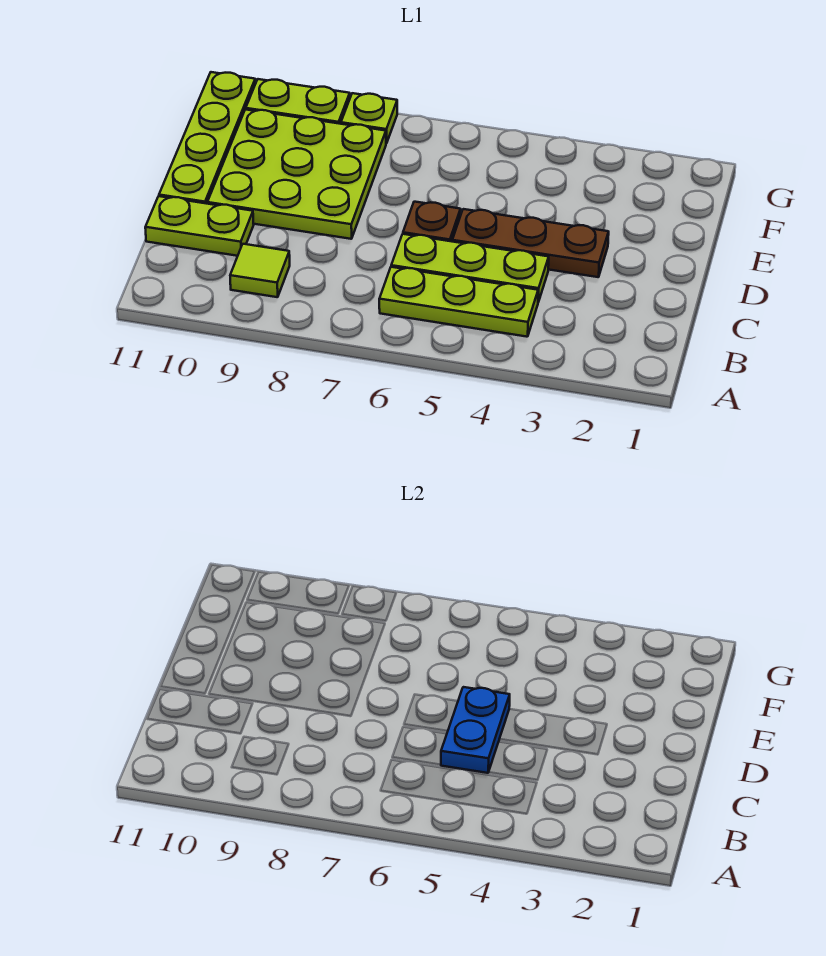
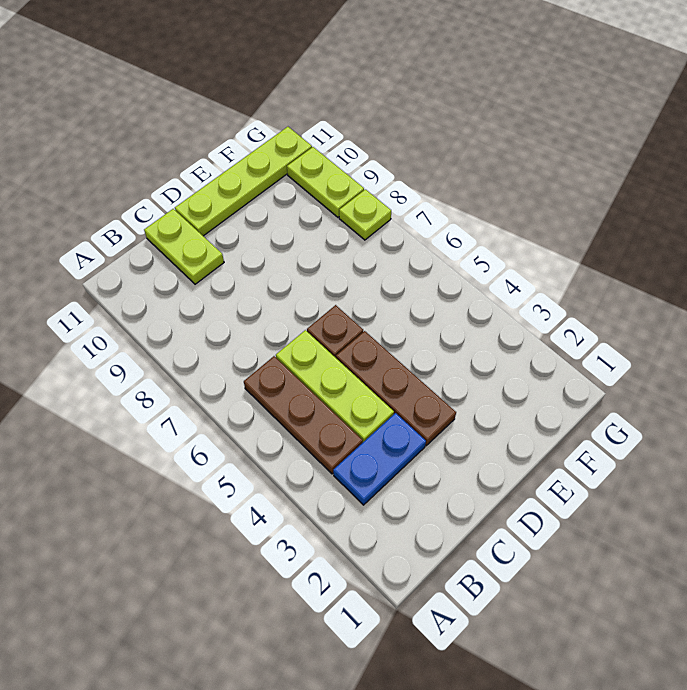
lime 1x3 plate [379,267,538,337] -> brown 1x3 plate [244,356,363,474]
lime 1x1 tile [230,244,290,297] -> none
blue 1x2 plate [441,687,510,773] -> blue 1x2 plate moved to [333,413,426,505]
lime 3x3 plate [207,109,386,239] -> none

